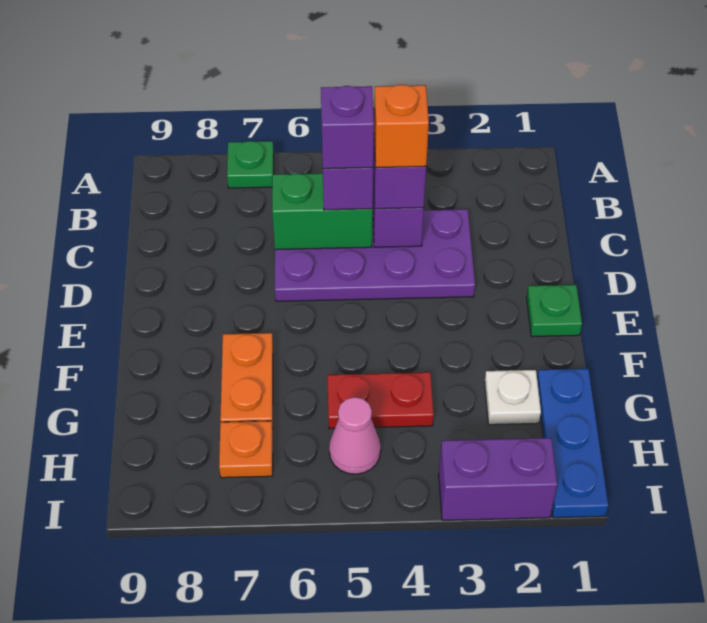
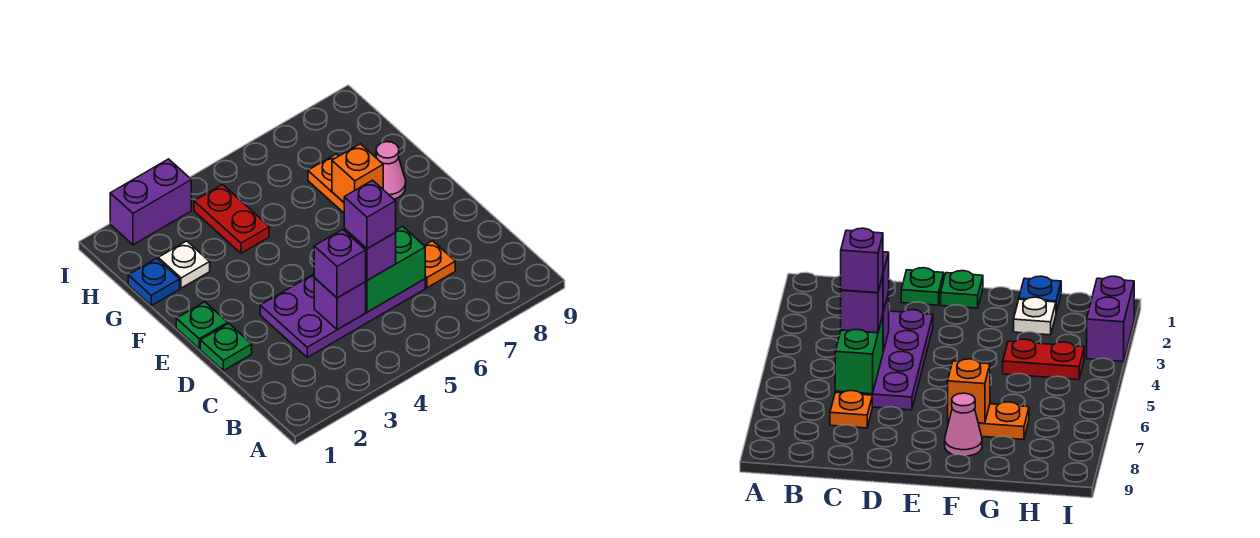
green 1x1 plate [227,141,274,188] -> green 1x1 plate moved to [200,324,252,371]
orange 1x1 brick [374,85,429,168] -> orange 1x1 brick moved to [332,144,383,202]
blue 1x3 plate [537,369,608,518] -> blue 1x1 plate [128,258,180,305]
red 1x2 plate [327,372,434,429] -> red 1x2 plate turned to [194,185,269,253]
pink 1x1 cone [329,397,381,474] -> pink 1x1 cone moved to [376,142,406,199]
orange 1x1 plate [219,421,273,478] -> orange 1x1 plate moved to [424,241,455,288]

